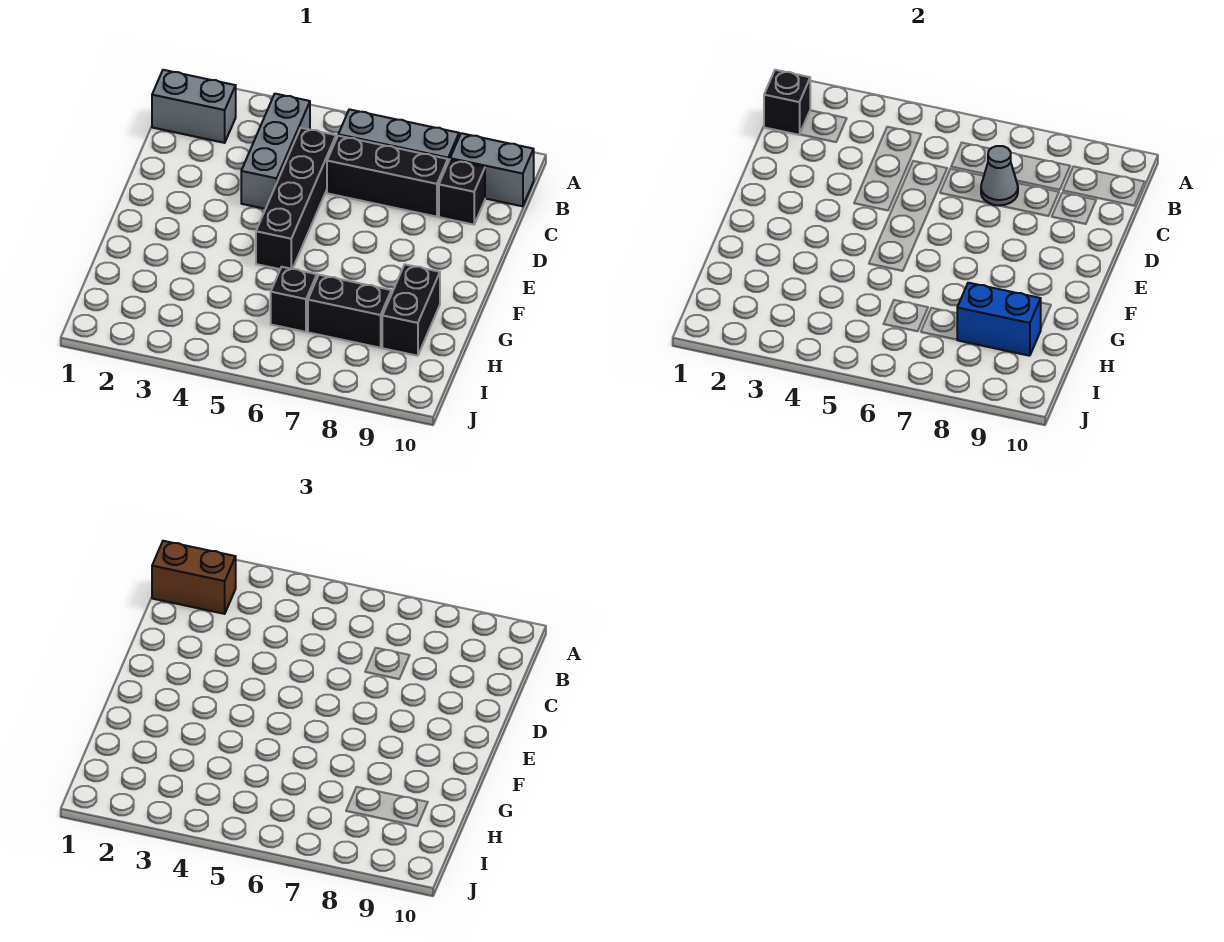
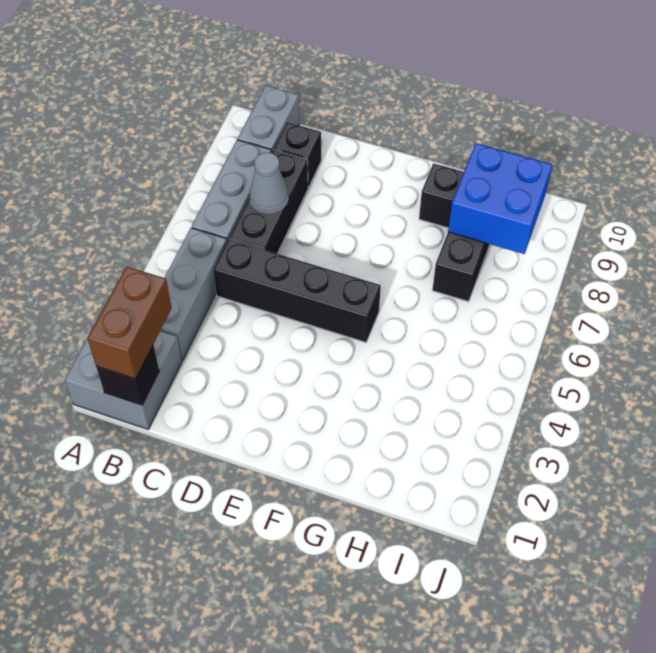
grey 1x2 brick [152,70,236,143] -> grey 2x2 brick [65,331,182,429]
grey 1x3 brick [241,94,310,209] -> grey 1x3 brick turned to [160,228,227,360]
black 1x1 brick [271,267,317,332] -> none
blue 1x2 brick [957,283,1041,356] -> blue 2x2 brick [448,143,552,254]

